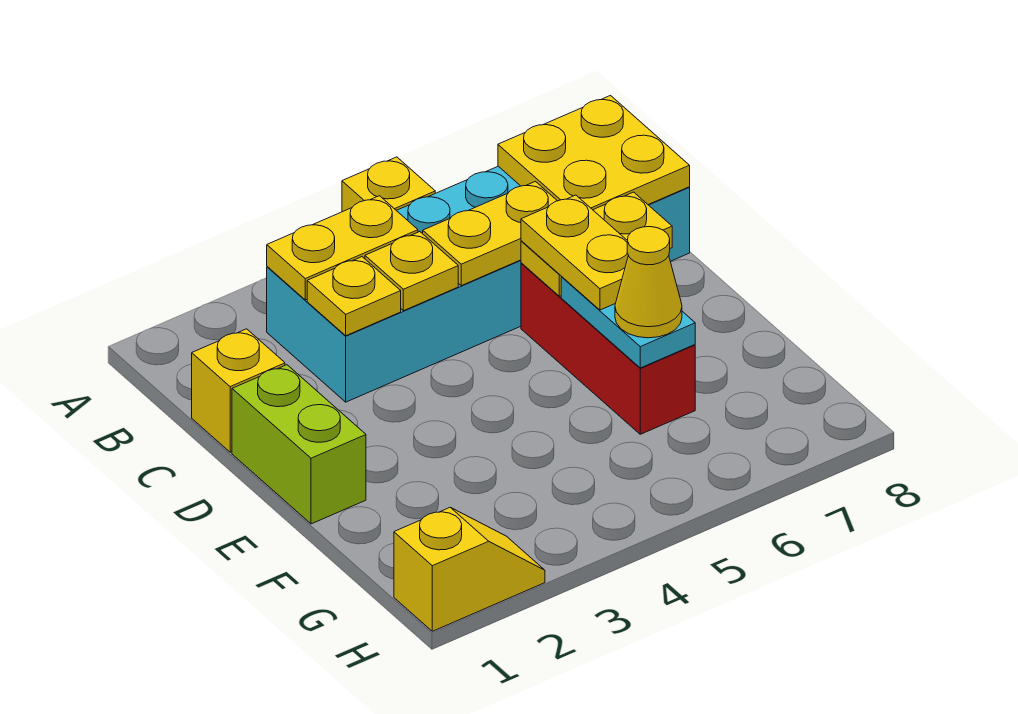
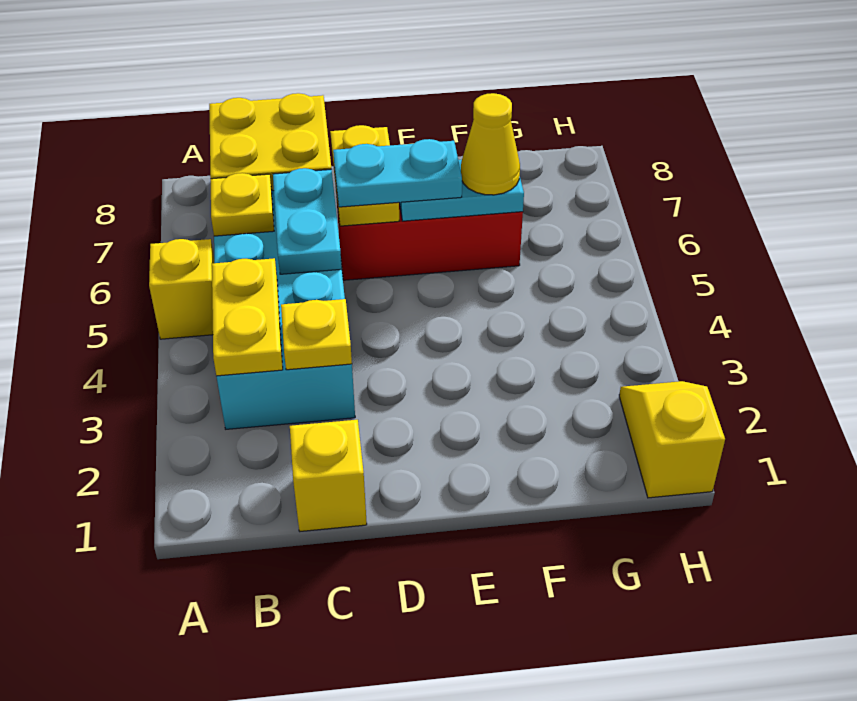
yellow 1x1 plate [365,232,458,311] -> yellow 1x1 plate moved to [211,173,274,236]
yellow 1x2 plate [423,181,557,286] -> cyan 1x2 plate [273,168,342,274]
lime 1x2 brick [232,365,366,524] -> none
yellow 1x2 plate [521,195,628,310] -> cyan 1x2 plate [333,139,462,207]

